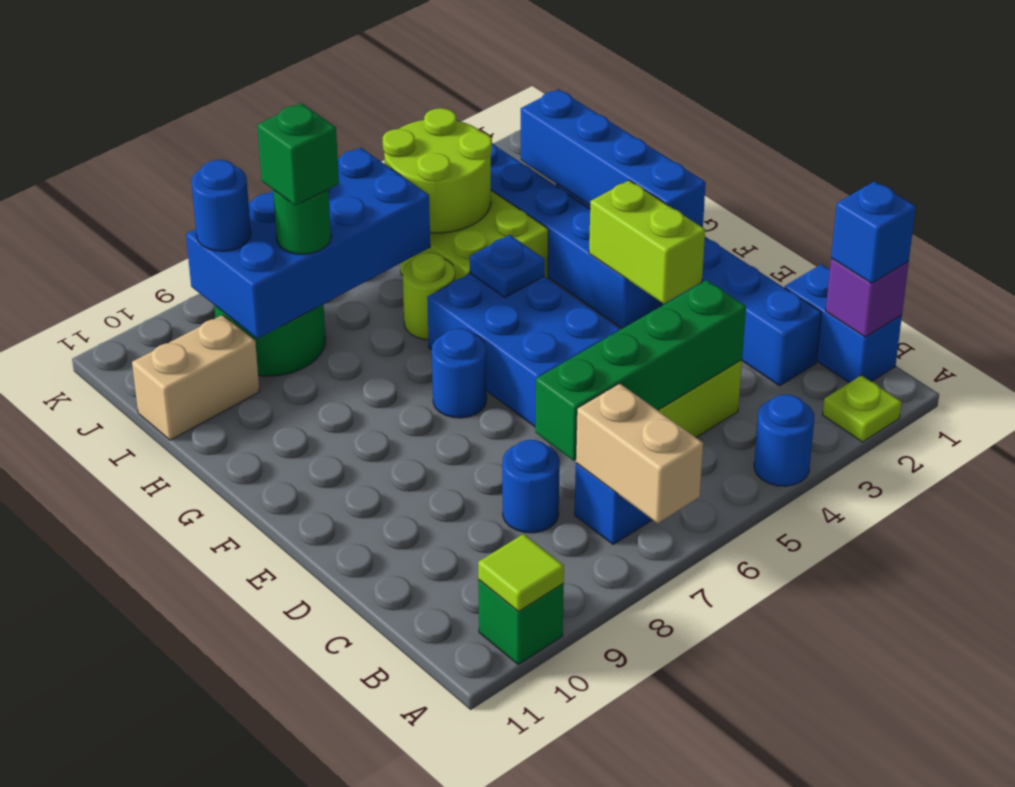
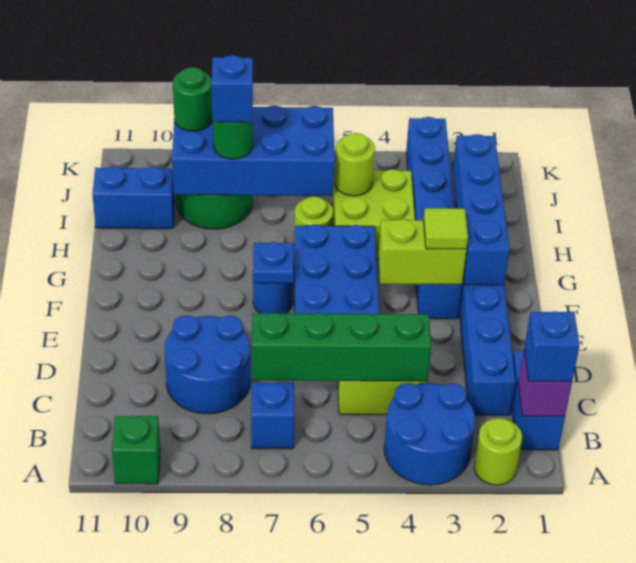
lime 1x1 plate [823,375,902,442] -> lime 1x1 round brick [474,418,522,485]
blue 1x1 round brick [754,395,814,486] -> blue 2x2 round brick [384,383,475,485]
tan 1x2 brick [576,383,703,523] -> none
lime 1x1 tile [478,534,564,611] -> lime 1x1 tile moved to [423,208,468,249]
blue 1x1 round brick [502,440,560,533] -> blue 2x2 round brick [165,315,250,414]
lime 1x2 brick [589,180,705,304] -> lime 1x2 brick turned to [378,219,467,285]
blue 1x1 plate [470,235,545,298] -> blue 1x1 plate moved to [253,242,294,283]
lime 2x2 round brick [383,108,492,233] -> lime 1x1 round brick [334,133,375,196]
green 1x1 brick [257,103,339,206] -> blue 1x1 brick [212,55,253,122]
tan 1x2 brick [132,315,259,440] -> blue 1x2 brick [92,167,175,229]
blue 1x1 round brick [191,160,251,251] -> green 1x1 round brick [173,67,212,131]

